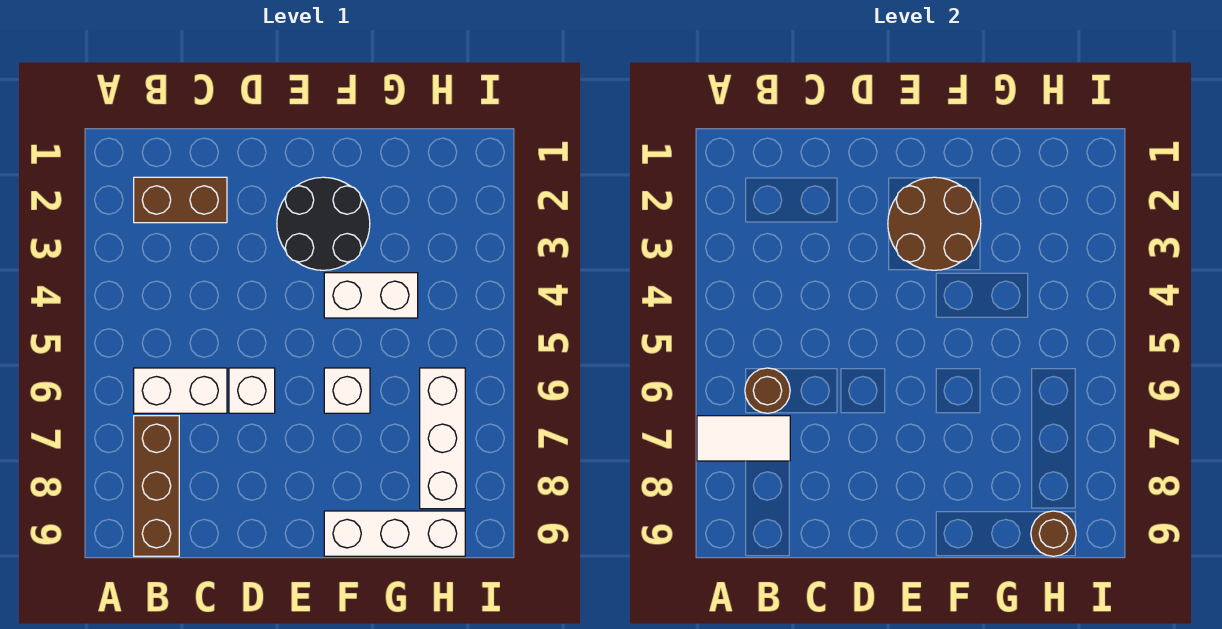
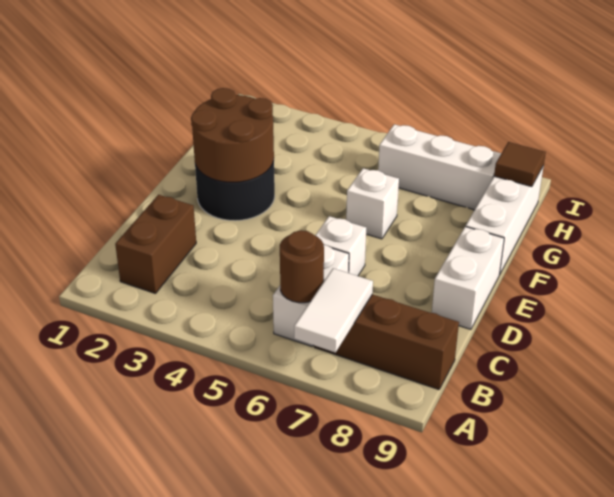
white 1x2 brick [324,273,418,318] -> white 1x2 brick moved to [432,227,504,329]
brown 1x1 round brick [1031,511,1076,556] -> brown 1x1 tile [494,142,546,187]

